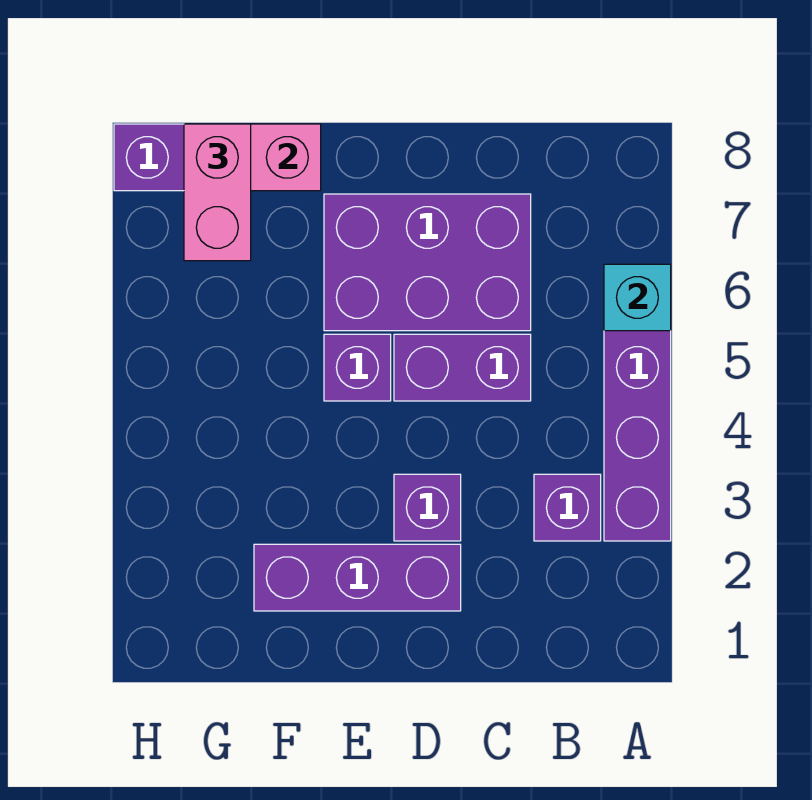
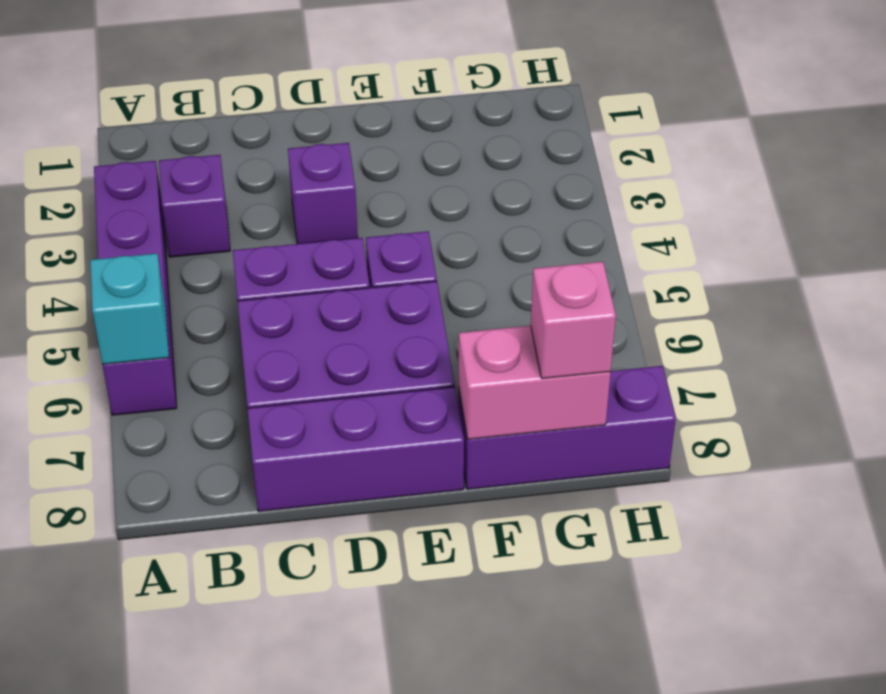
purple 1x3 brick [254,544,461,611] -> purple 1x3 brick moved to [247,387,464,512]
pink 1x2 brick [184,124,251,261] -> pink 1x1 brick [531,262,616,379]

